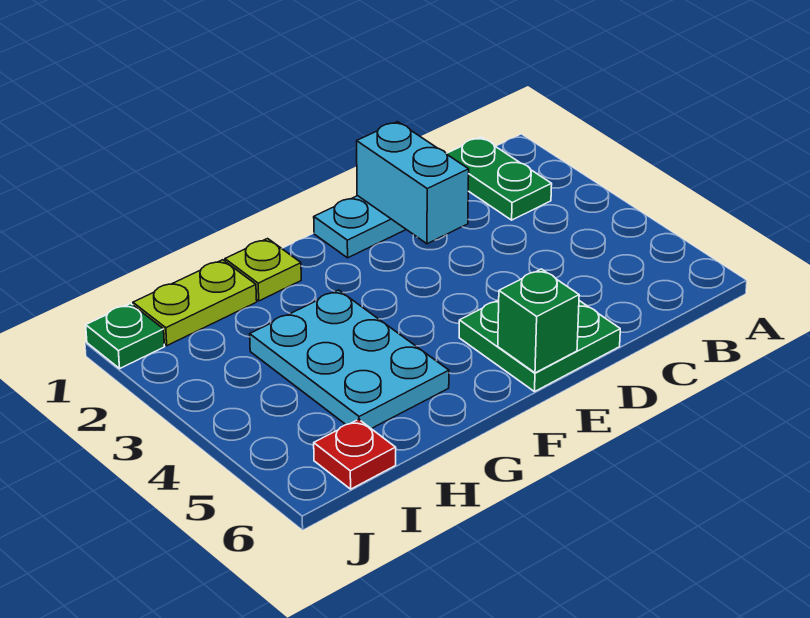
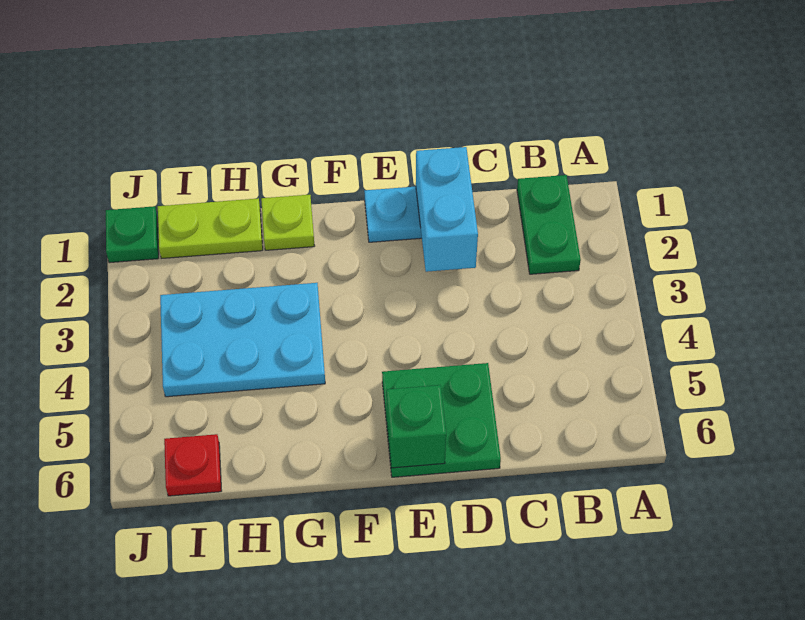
cyan 2x3 plate [250,290,449,429] -> cyan 2x3 plate turned to [160,283,325,397]

